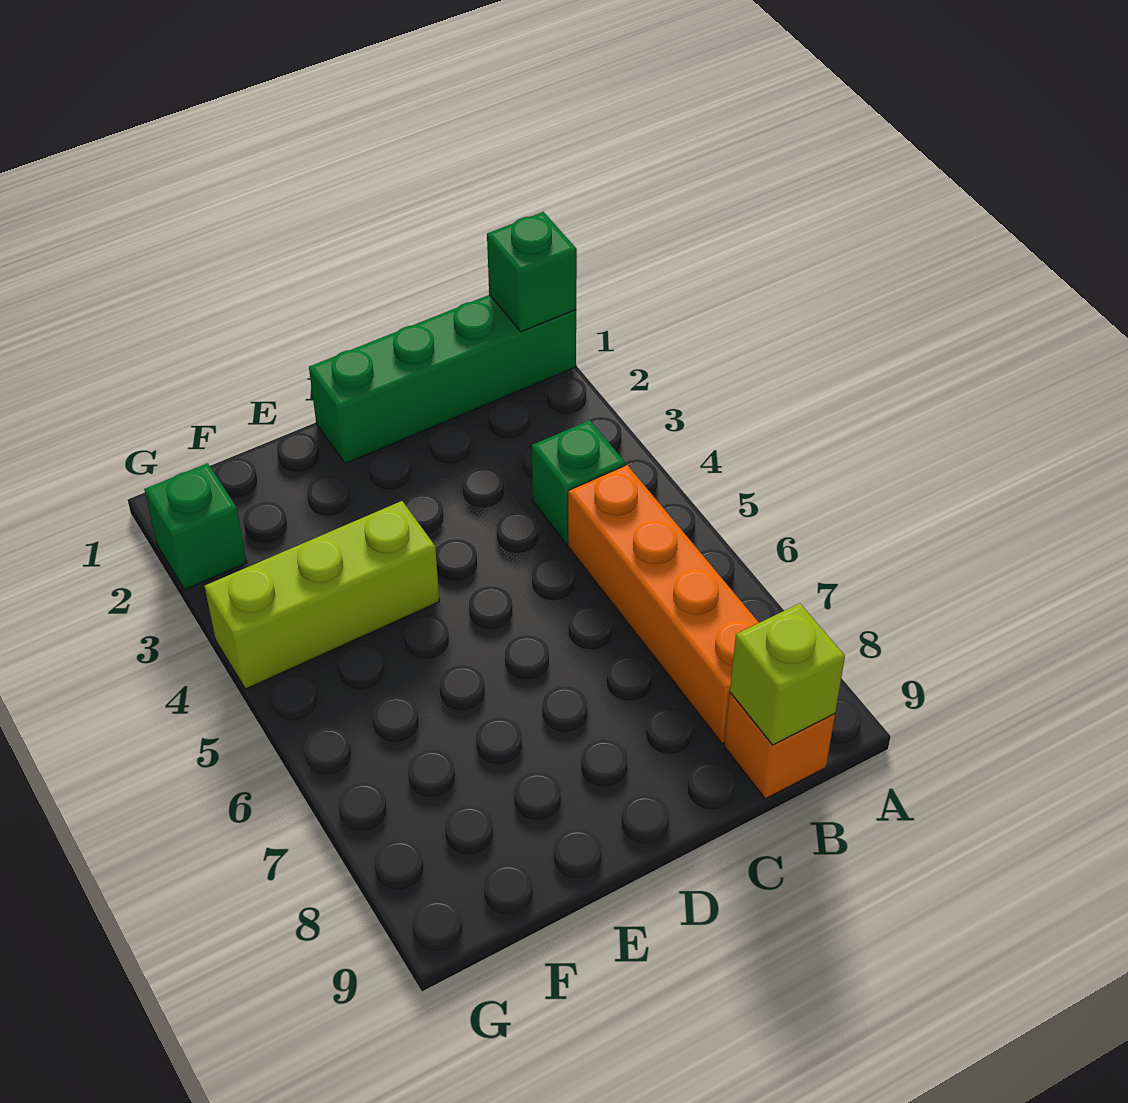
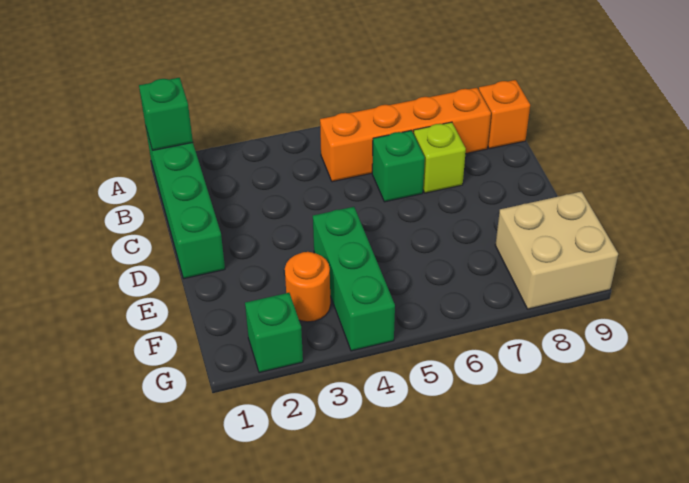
green 1x1 brick [532,420,625,544] -> green 1x1 brick moved to [372,130,425,202]
lime 1x1 brick [730,603,845,745] -> lime 1x1 brick moved to [413,122,466,193]
lime 1x3 brick [205,501,439,689] -> green 1x3 brick [313,207,395,351]
none -> orange 1x1 round brick [285,252,330,322]
none -> tan 2x2 brick [495,192,618,309]

